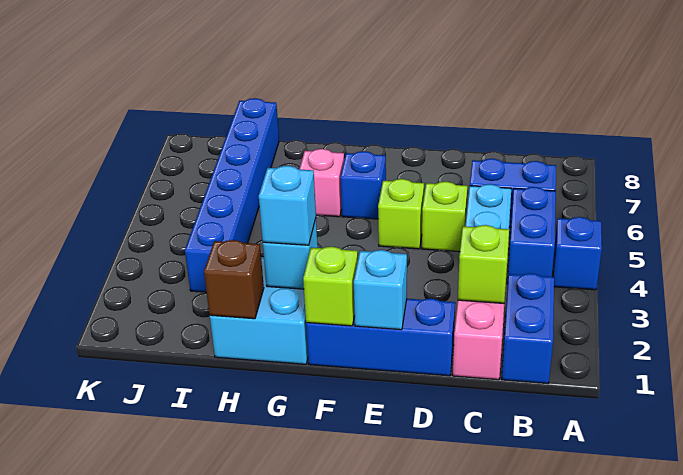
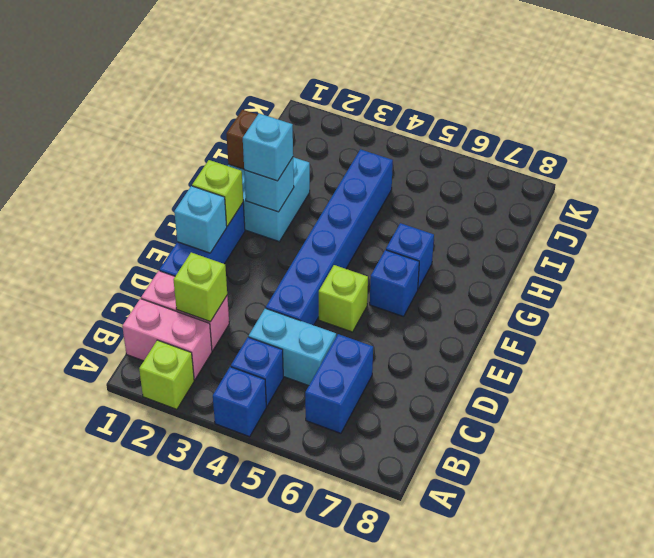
blue 1x2 brick [502,273,554,384] -> pink 1x2 brick [122,299,212,380]
blue 1x2 brick [508,187,556,277] -> blue 1x1 brick [231,337,283,406]
lime 1x1 brick [422,182,467,252] -> lime 1x1 brick moved to [139,340,194,409]
pink 1x1 brick [299,149,344,217] -> blue 1x1 brick [386,223,434,289]
blue 1x6 brick [185,98,279,292] -> blue 1x6 brick turned to [266,149,393,325]

